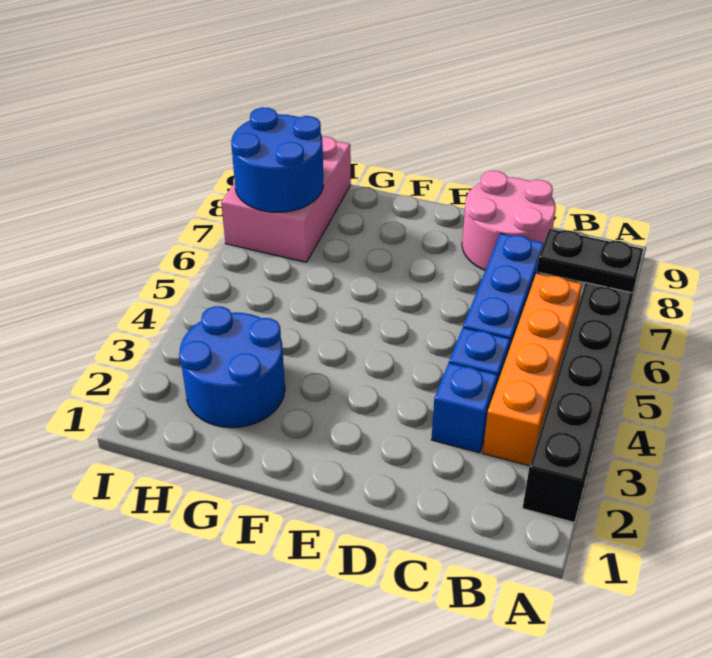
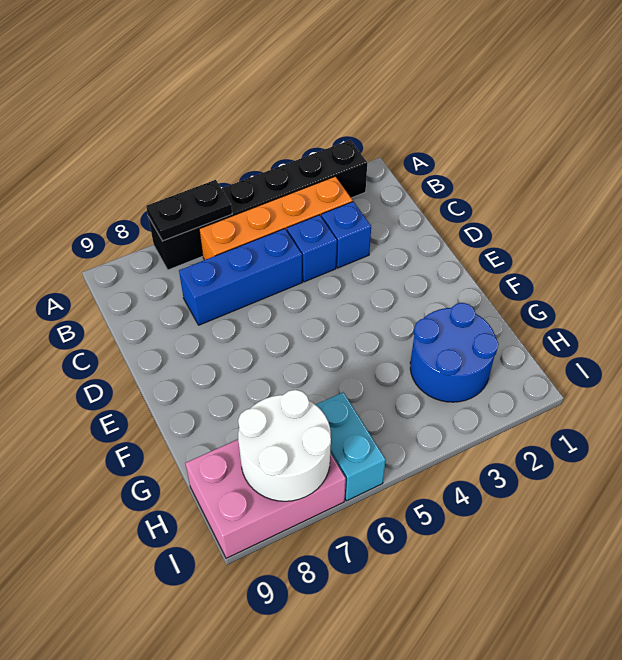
black 1x2 plate [537,229,643,293] -> black 1x2 plate turned to [146,180,232,241]
pink 2x2 round brick [462,171,556,270] -> none
none -> cyan 1x2 brick [316,392,386,501]
blue 2x2 round brick [231,107,323,212] -> white 2x2 round brick [238,390,331,501]

